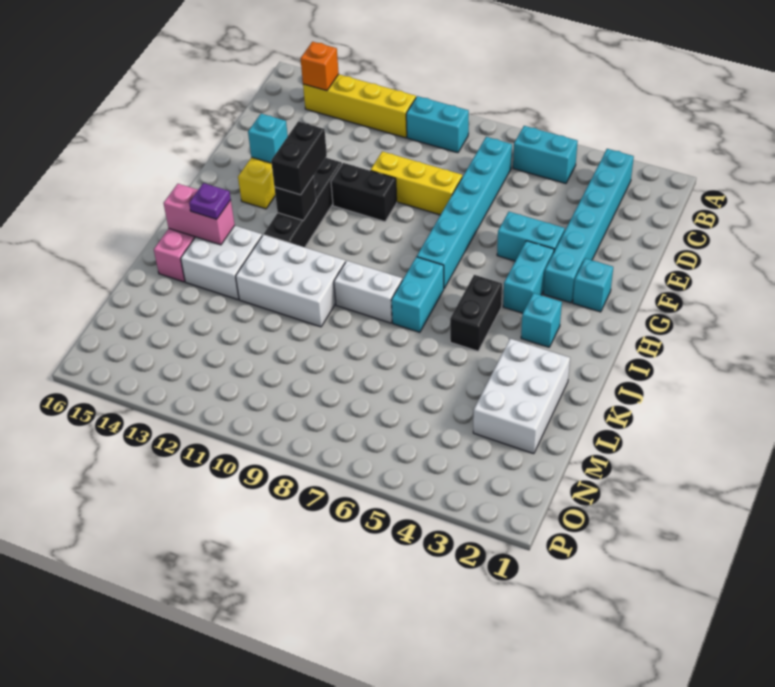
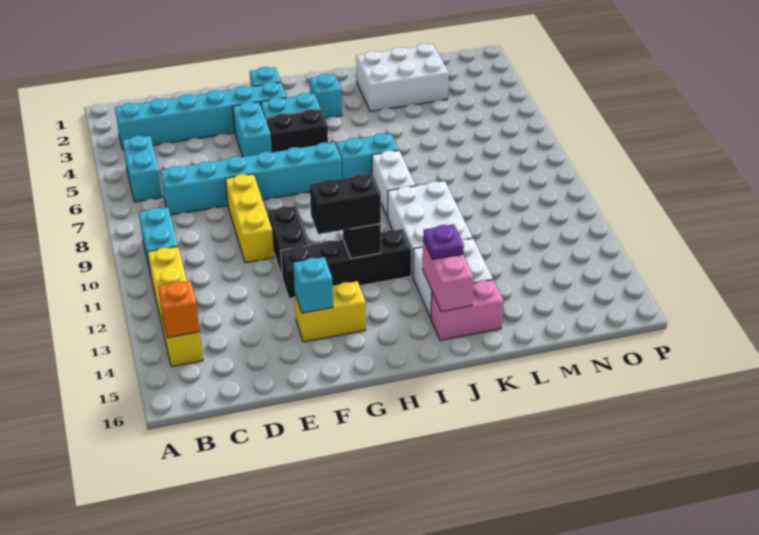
black 1x2 brick [450,275,502,351] -> black 1x2 brick moved to [266,109,328,152]

